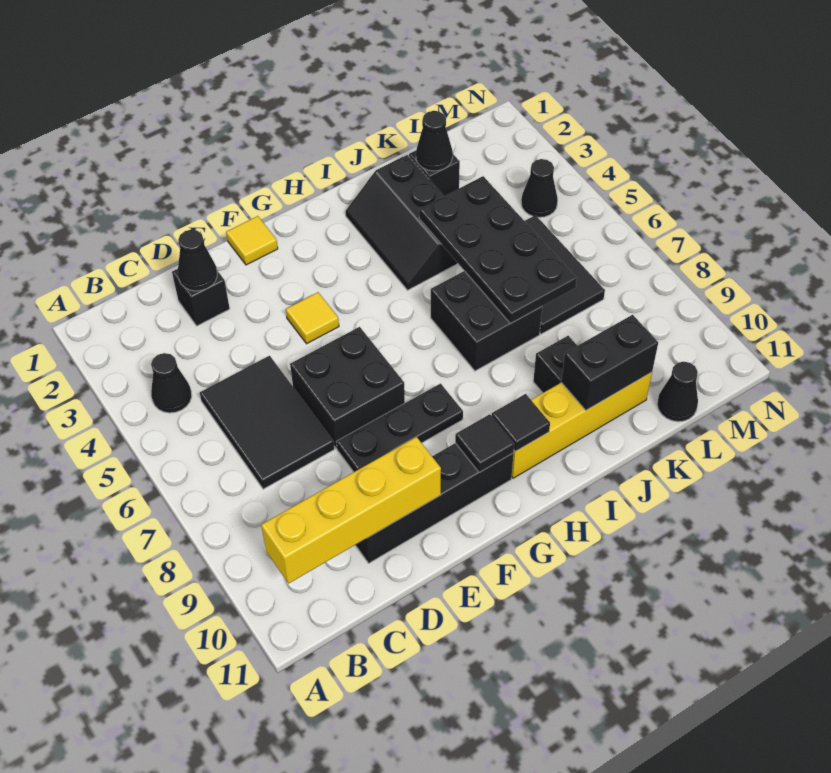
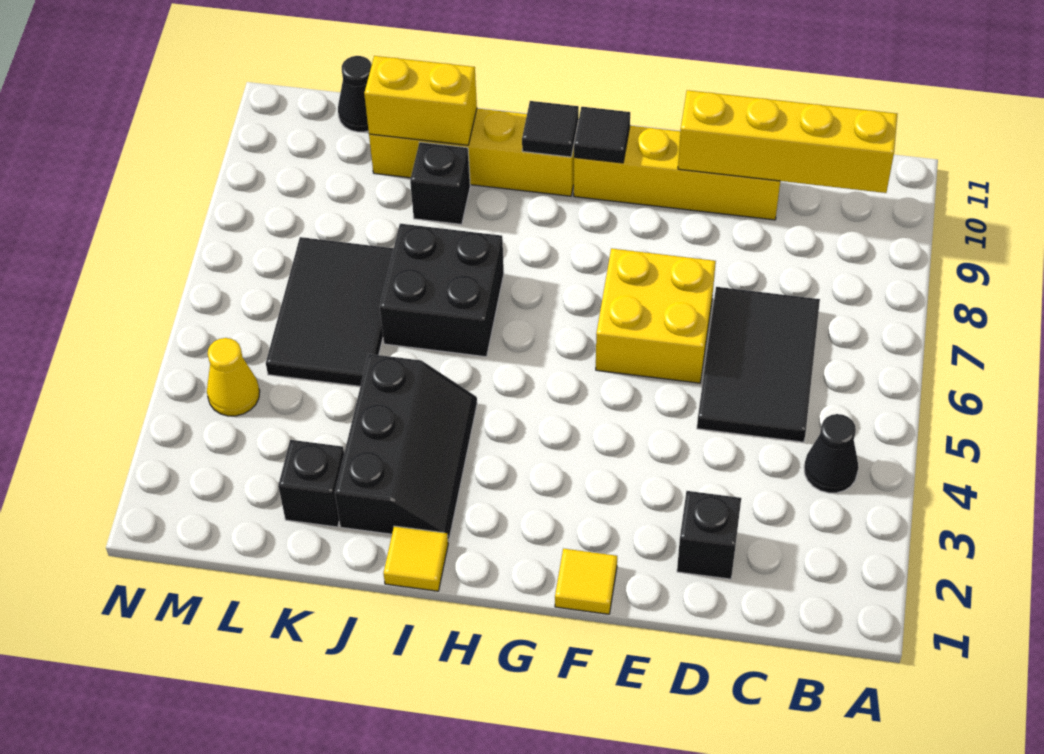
black 1x1 cone [178,230,217,291] -> none
black 1x4 brick [356,443,514,563] -> yellow 1x4 brick [574,126,780,220]
black 2x2 brick [290,327,405,448] -> yellow 2x2 brick [596,248,716,383]
black 1x3 plate [336,384,463,472] -> none
yellow 1x1 tile [286,292,339,344] -> yellow 1x1 tile moved to [383,526,448,591]
black 2x4 plate [419,176,577,324] -> none
black 1x2 brick [561,315,658,410] -> yellow 1x2 brick [364,56,477,145]
black 1x1 cone [416,111,453,171] -> none
black 1x1 cone [521,159,558,217] -> yellow 1x1 cone [207,338,260,416]

